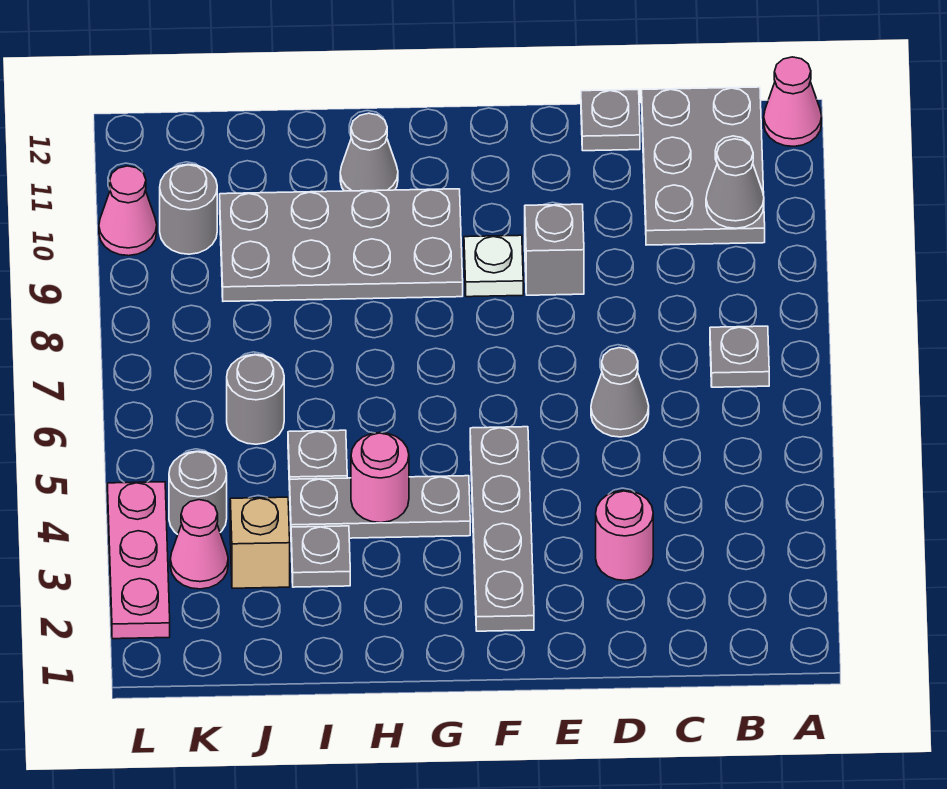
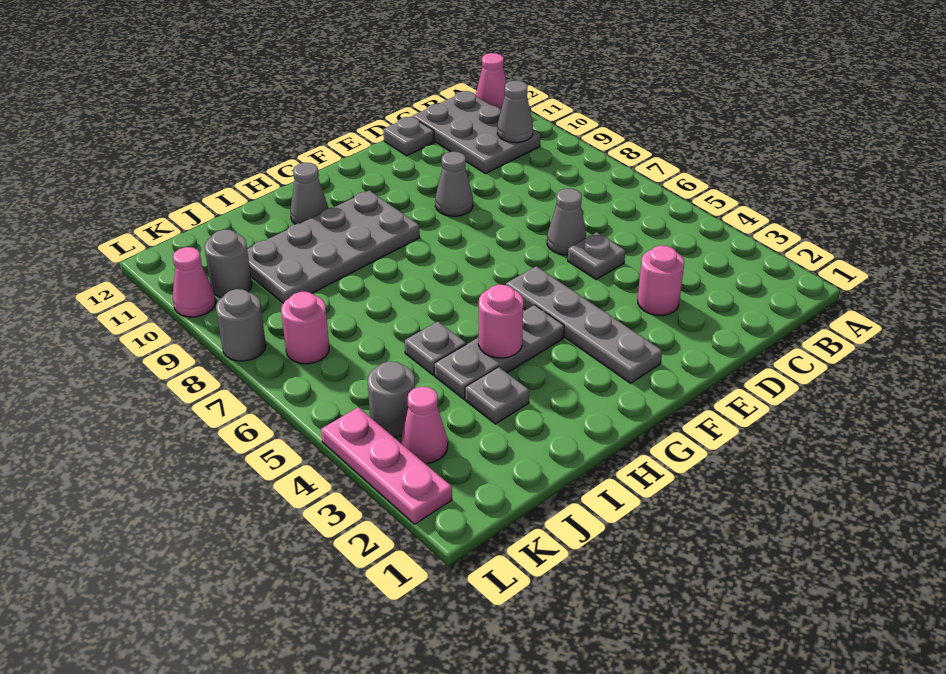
grey 1x1 plate [710,326,769,387] -> grey 1x1 plate moved to [568,232,625,279]
grey 1x1 brick [525,204,584,295] -> grey 1x1 cone [435,152,473,216]
white 1x1 plate [464,235,523,297] -> none
tan 1x1 brick [230,497,290,588] -> none
grey 1x1 round brick [227,354,284,444] -> grey 1x1 round brick moved to [216,289,266,361]
none -> pink 1x1 round brick [281,292,329,364]

